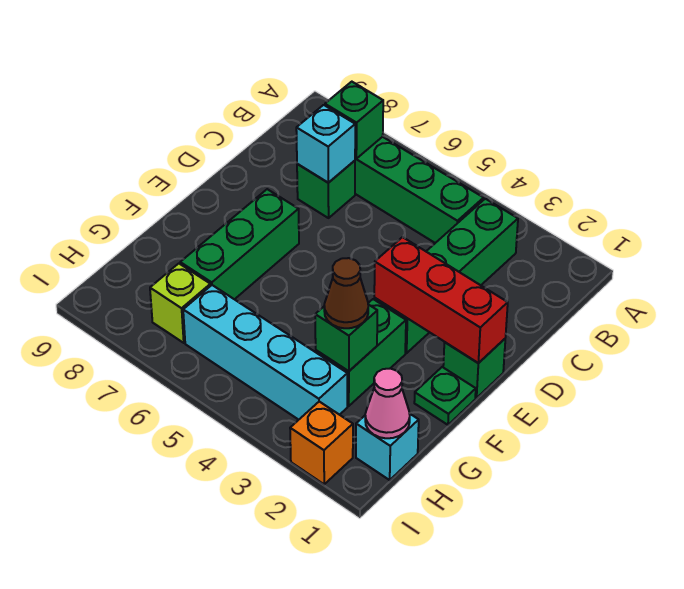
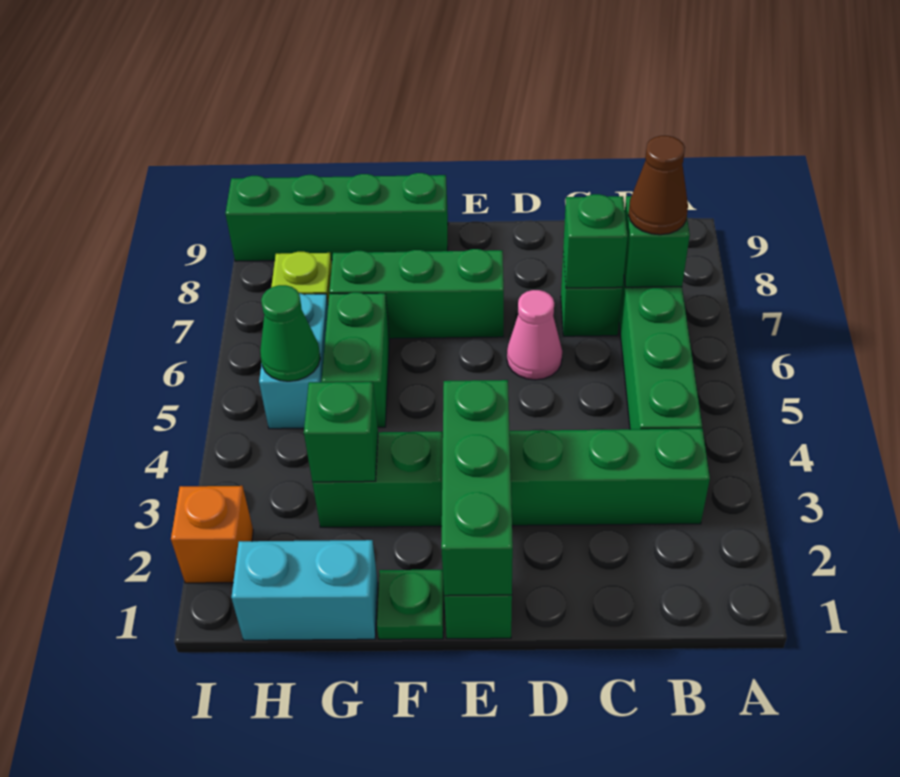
cyan 1x1 brick [296,105,355,183] -> green 1x1 brick [563,194,628,288]
red 1x3 brick [374,237,508,363] -> green 1x3 brick [441,380,513,596]
none -> green 1x4 brick [225,173,448,261]
brown 1x1 cone [324,258,368,328] -> brown 1x1 cone moved to [628,136,688,235]
none -> green 1x2 brick [321,292,390,427]
cyan 1x1 brick [356,413,419,480] -> cyan 1x2 brick [231,540,378,640]
pink 1x1 cone [365,369,410,438] -> pink 1x1 cone moved to [507,290,562,380]
cyan 1x4 brick [183,285,347,420] -> cyan 1x2 brick [259,293,328,429]
none -> green 1x1 cone [260,285,320,381]

